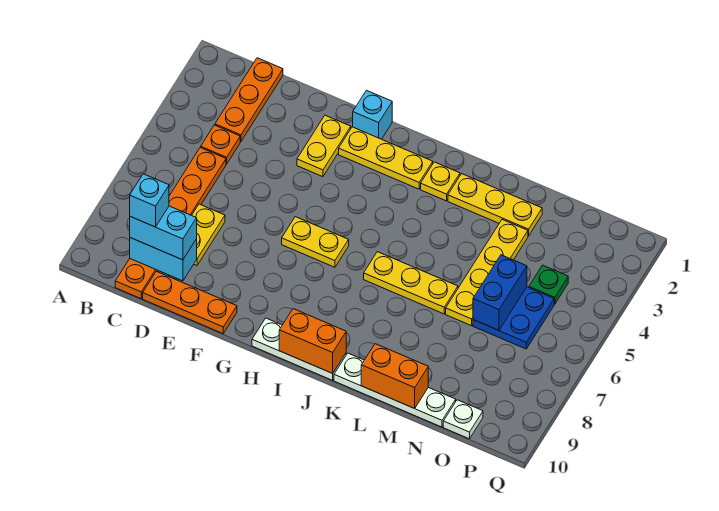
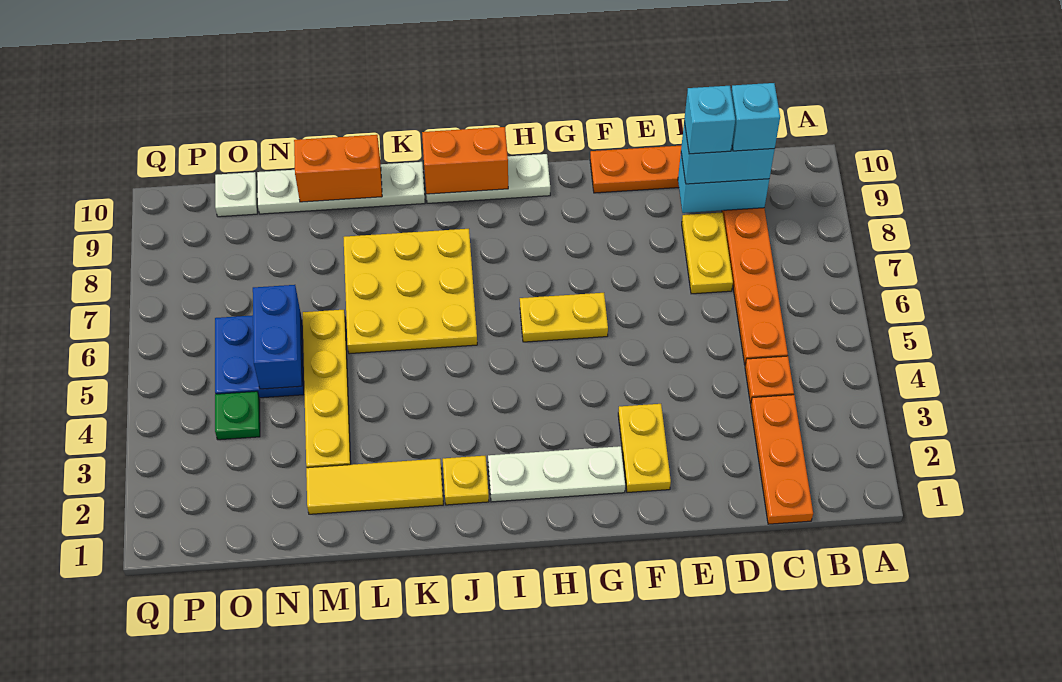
cyan 1x1 brick [353,90,392,139] -> cyan 1x1 brick moved to [684,86,735,154]
yellow 1x3 plate [339,127,433,189] -> white 1x3 plate [488,446,625,502]
yellow 1x3 plate [364,252,458,314] -> yellow 3x3 plate [344,229,477,354]
yellow 1x3 plate [448,174,542,236] -> yellow 1x3 tile [306,459,443,514]

